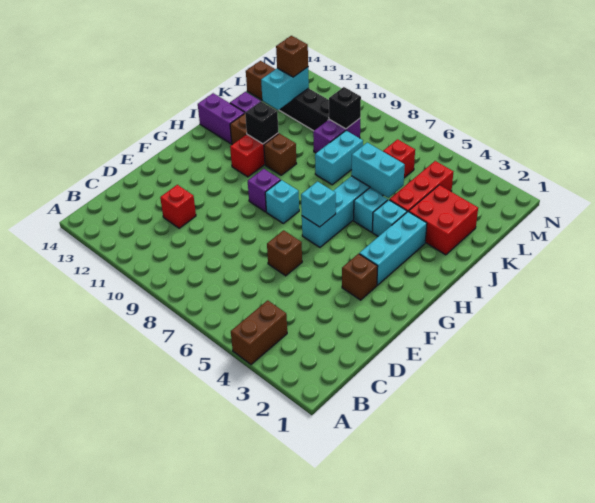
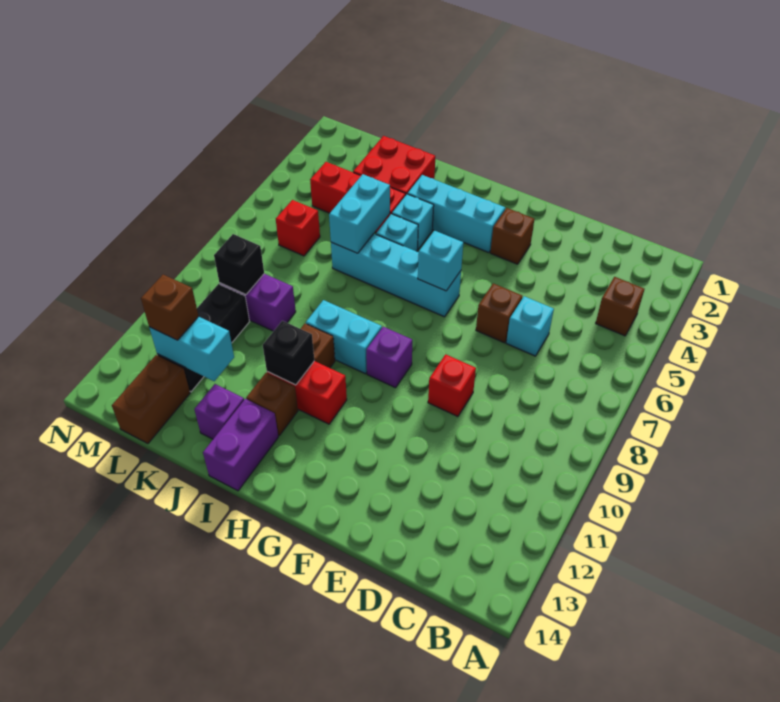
brown 1x2 brick [231,300,287,364] -> brown 1x1 brick [596,277,644,336]
red 1x1 brick [160,185,196,228] -> red 1x1 brick moved to [428,354,476,417]
cyan 1x1 brick [265,180,299,223] -> cyan 1x1 brick moved to [506,296,554,356]
cyan 1x2 brick [315,131,363,185] -> cyan 1x2 brick moved to [306,300,382,374]

